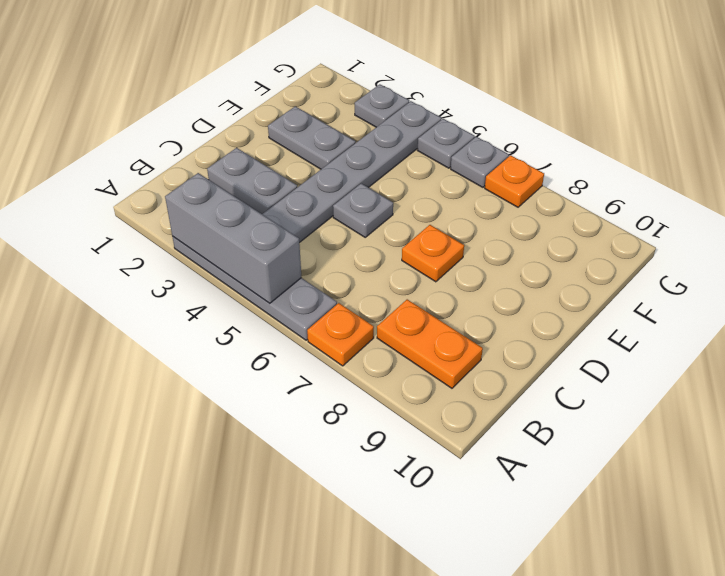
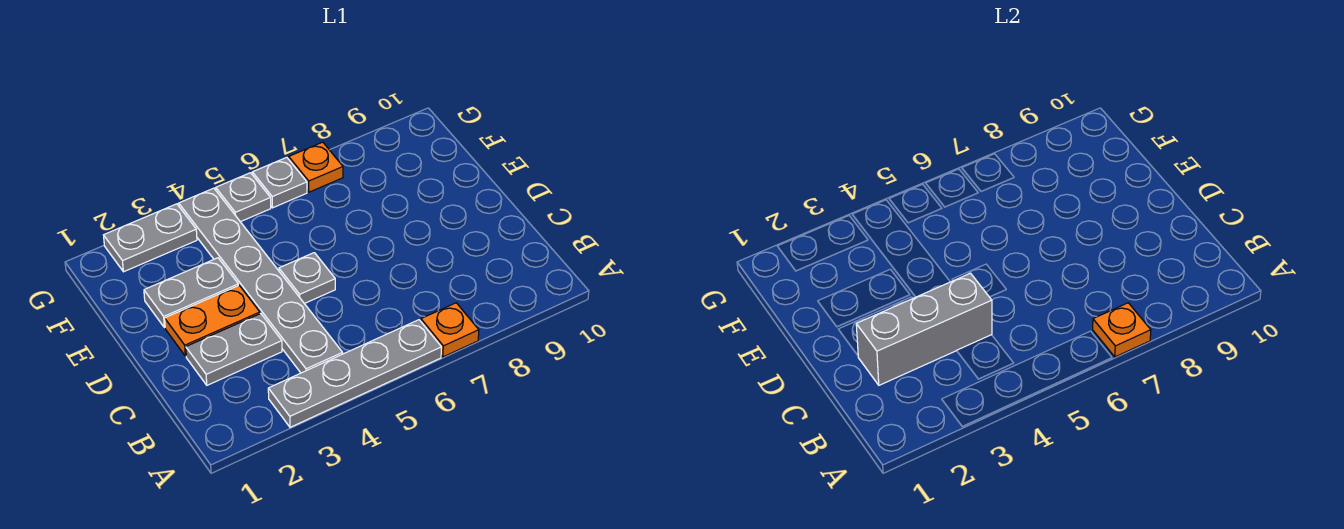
grey 1x3 brick [165,173,301,303] -> grey 1x3 brick moved to [856,273,992,385]
orange 1x2 plate [377,299,483,388] -> orange 1x2 plate moved to [165,285,260,356]
orange 1x1 plate [402,225,464,282] -> orange 1x1 plate moved to [1093,303,1151,357]
grey 1x1 plate [355,84,409,127] -> grey 1x2 plate [104,204,197,272]

